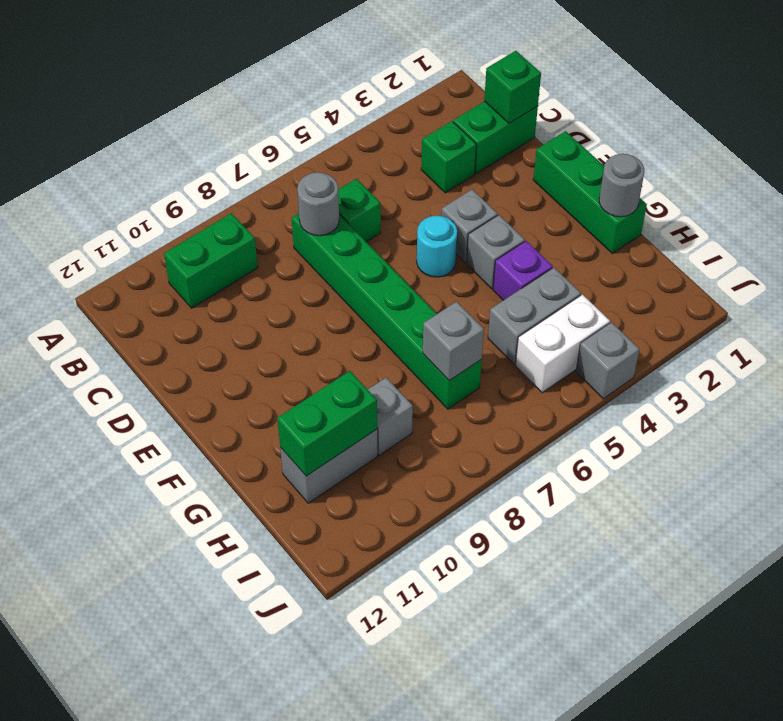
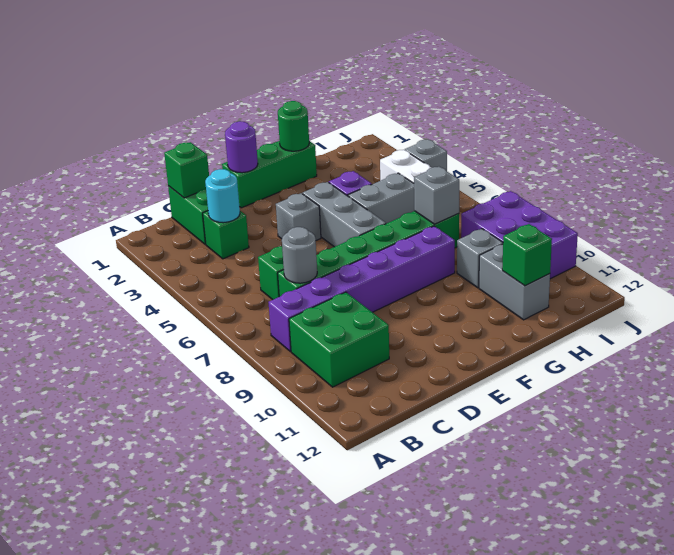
none -> purple 1x6 brick [268,226,455,351]
green 1x2 brick [164,213,258,308] -> green 2x2 brick [289,292,389,387]
none -> purple 1x1 round brick [225,121,258,173]
cyan 1x1 round brick [417,216,457,277] -> cyan 1x1 round brick moved to [205,169,240,223]
grey 1x1 brick [467,215,525,289] -> grey 1x3 brick [303,182,386,247]
grey 1x1 round brick [599,154,644,217] -> green 1x1 round brick [278,101,309,151]
grey 1x2 brick [488,268,581,364] -> grey 1x2 brick turned to [348,173,414,224]
green 1x2 brick [277,371,377,476] -> green 1x1 brick [502,224,552,286]
none -> purple 2x3 brick [461,191,578,279]

